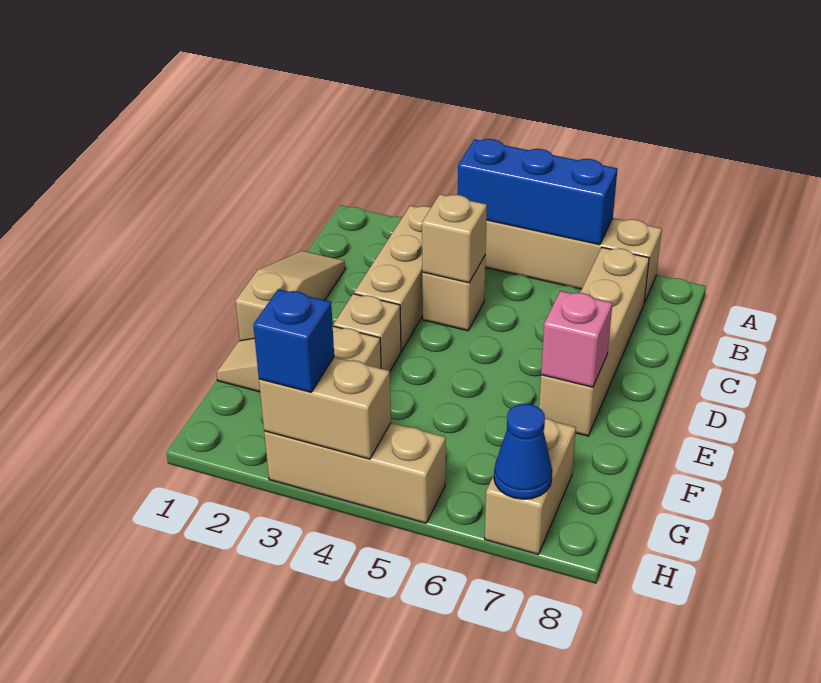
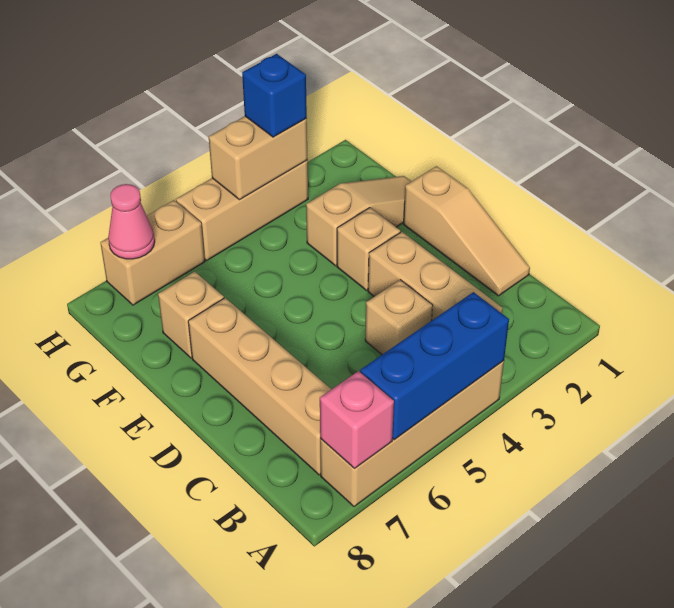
tan 1x1 brick [422,194,487,283] -> tan 1x1 brick moved to [158,272,224,358]
pink 1x1 brick [541,291,612,387] -> pink 1x1 brick moved to [320,371,394,468]
tan 1x2 brick [485,418,576,554] -> tan 1x2 brick turned to [100,200,205,305]
blue 1x1 cone [494,404,552,499] -> pink 1x1 cone [108,184,155,259]

